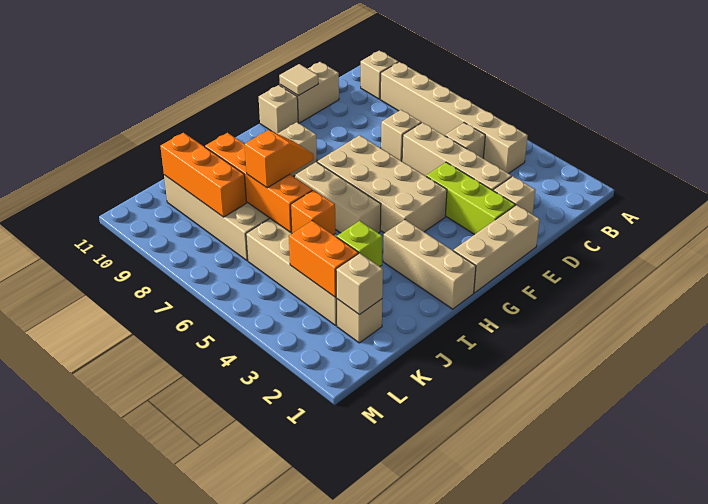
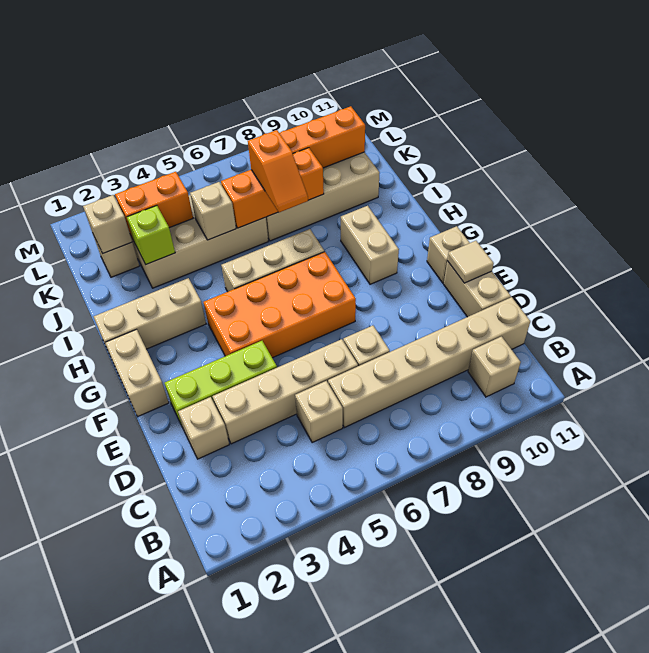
tan 1x6 brick [380,62,528,174] -> tan 1x6 brick moved to [328,297,530,428]
tan 1x3 brick [453,205,540,293] -> tan 1x2 brick [105,329,169,417]
tan 2x4 brick [317,135,447,233] -> orange 2x4 brick [204,252,356,358]
orange 1x1 brick [291,190,335,235] -> tan 1x1 brick [190,182,236,240]
orange 1x4 brick [205,133,312,232] -> orange 1x3 brick [221,148,324,228]

